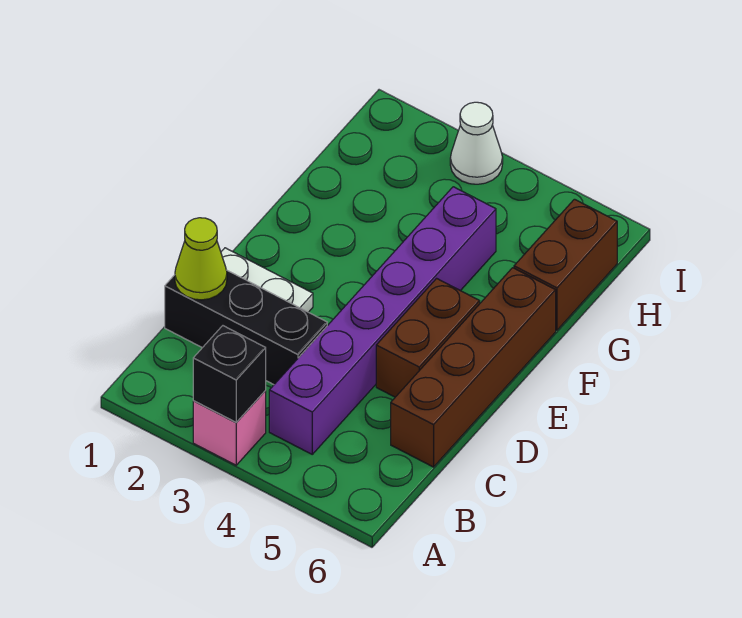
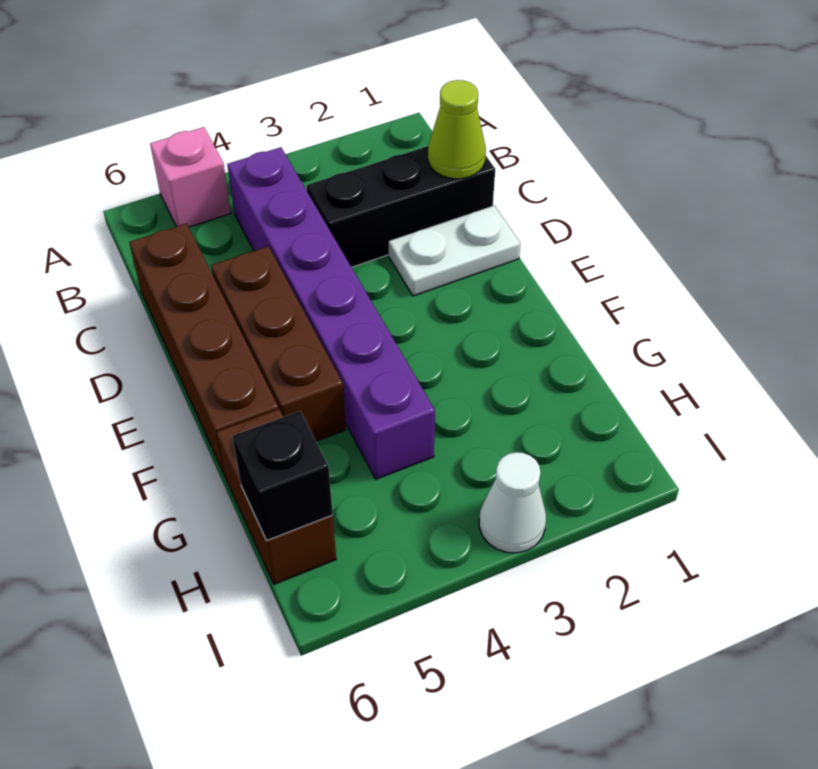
pink 1x1 brick [193,391,266,465] -> pink 1x1 brick moved to [150,127,231,227]
black 1x1 brick [193,326,266,422] -> black 1x1 brick moved to [232,411,333,541]
brown 1x2 brick [376,278,480,397] -> brown 1x3 brick [211,246,346,441]

